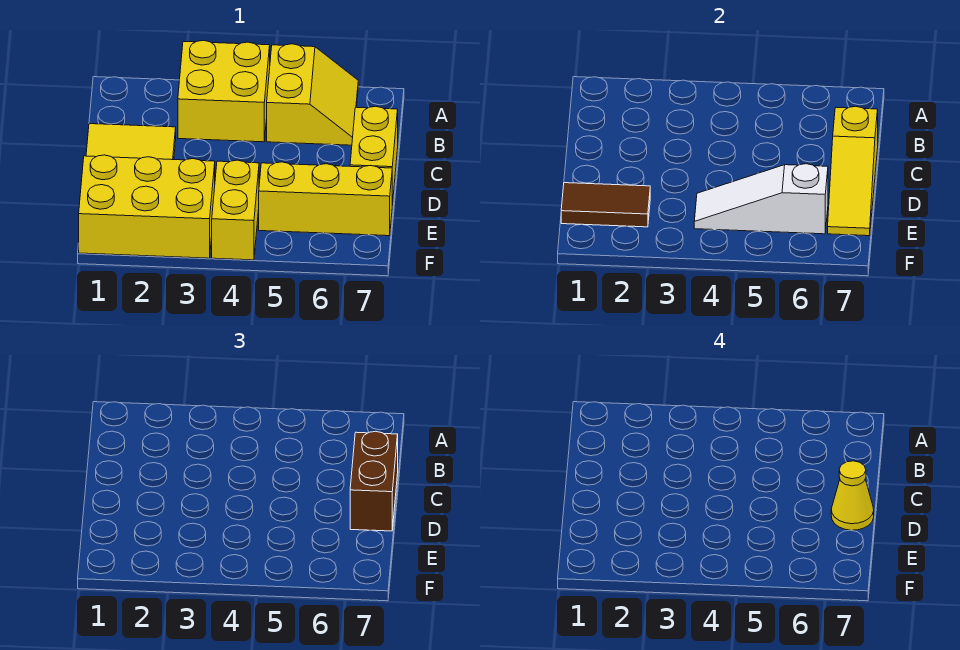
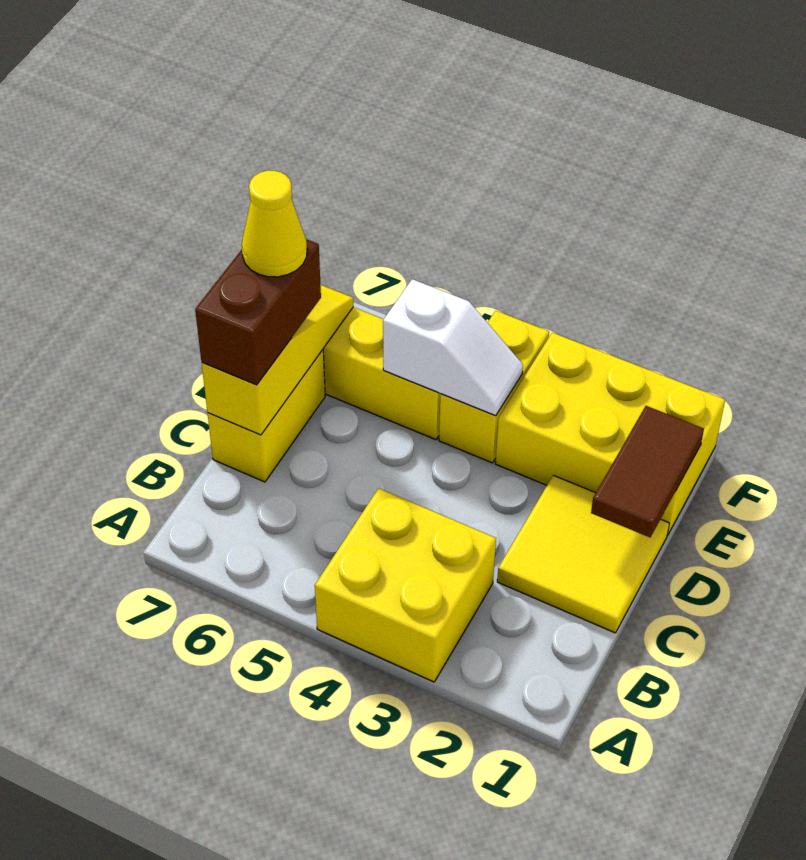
yellow 2x2 slope [267,44,358,145] -> none
brown 1x2 tile [561,183,650,227] -> brown 1x2 tile turned to [591,406,704,537]
white 1x3 slope [694,164,828,234] -> white 1x2 slope [383,279,523,416]

